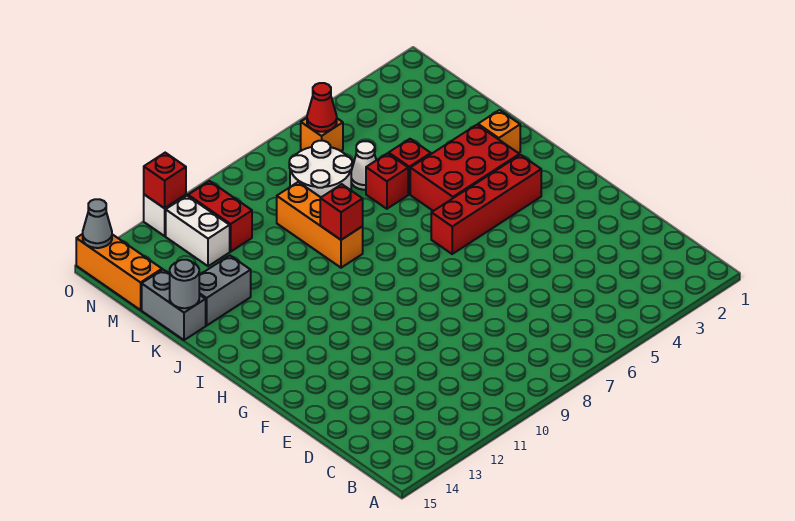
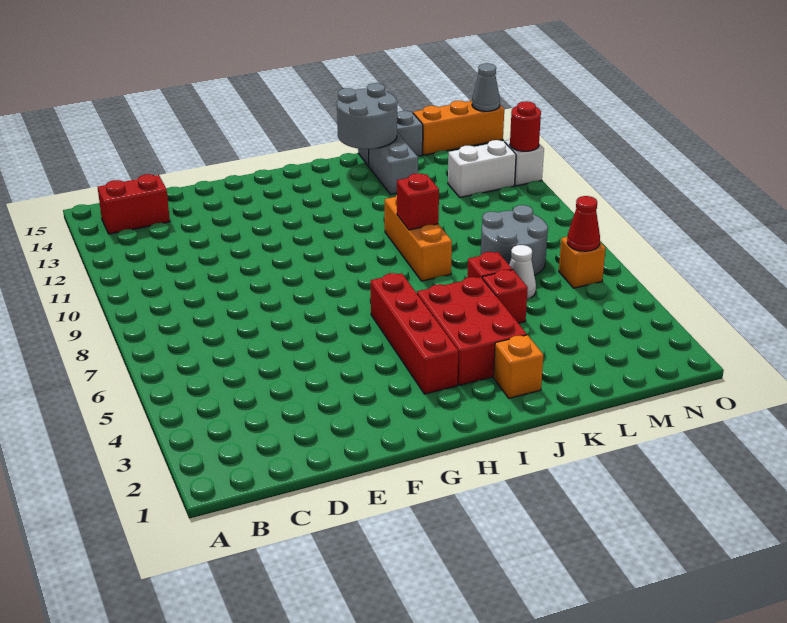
orange 1x3 brick [277,182,363,268] -> orange 1x3 brick turned to [385,195,452,281]
grey 1x1 round brick [170,260,199,308] -> grey 2x2 round brick [337,83,397,149]
white 2x2 round brick [289,141,352,197] -> grey 2x2 round brick [481,205,548,275]
red 1x2 brick [188,181,252,252] -> red 1x2 brick moved to [98,174,170,234]
red 1x1 brick [144,153,186,208] -> red 1x1 round brick [510,101,541,151]

